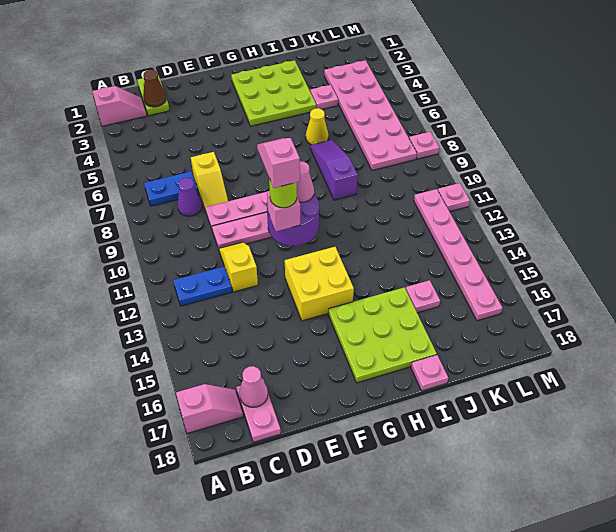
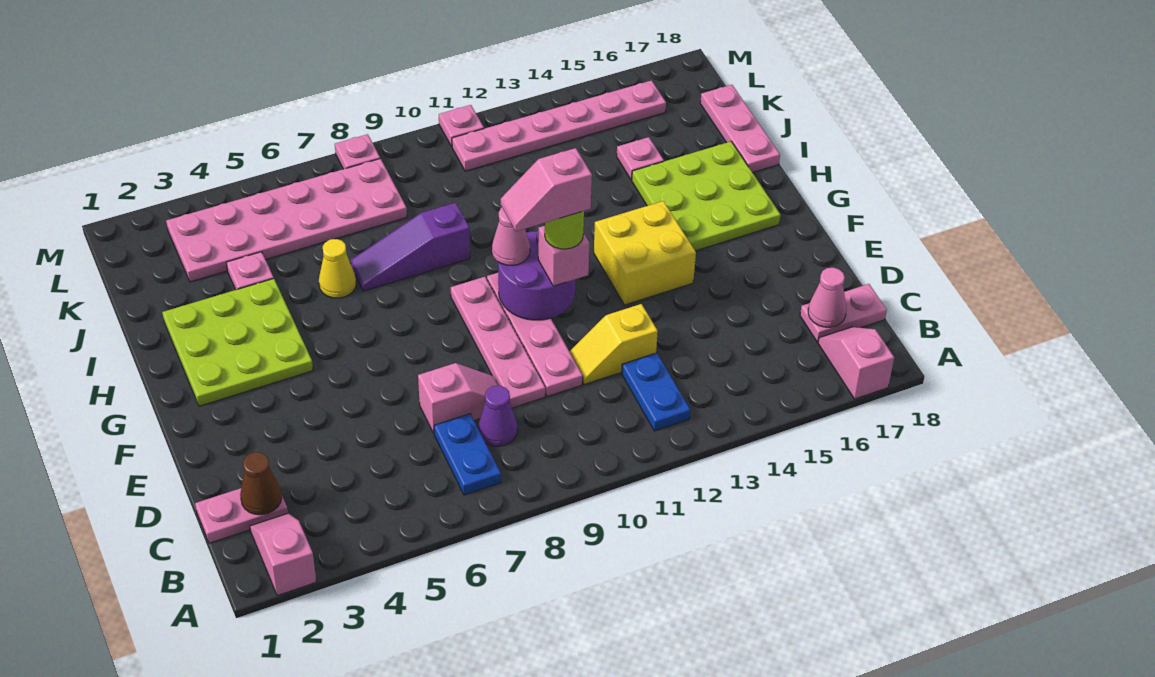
lime 1x2 plate [137,75,170,116] -> pink 1x2 plate [195,488,288,543]
yellow 1x2 slope [191,152,228,211] -> pink 1x2 slope [418,363,498,433]
pink 1x1 plate [411,355,448,391] -> pink 1x3 plate [700,85,780,173]

